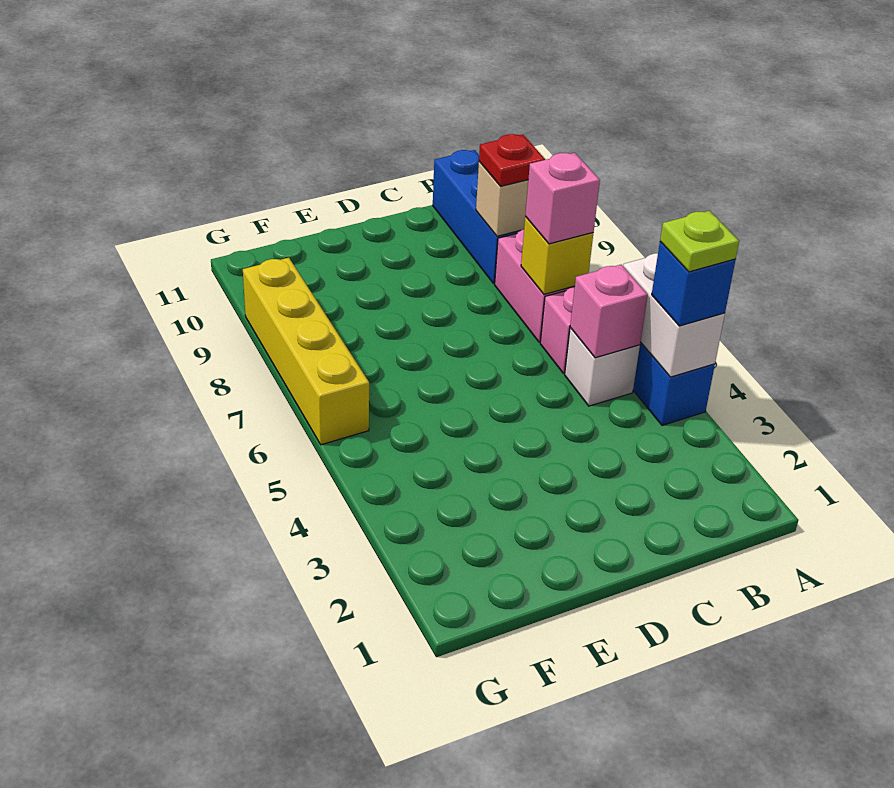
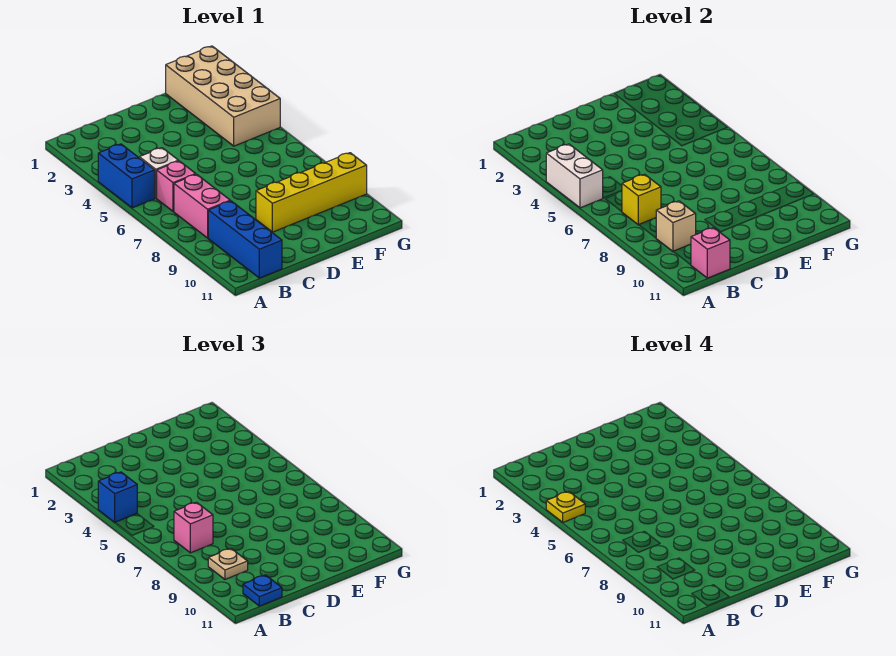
lime 1x1 plate [660,211,739,272] -> yellow 1x1 plate [546,492,585,522]
pink 1x1 brick [570,265,648,358] -> pink 1x1 brick moved to [691,228,730,278]
red 1x1 plate [479,134,545,186] -> tan 1x1 plate [208,549,248,579]
none -> blue 1x1 plate [243,575,282,606]
none -> tan 2x4 brick [166,46,280,146]
yellow 1x4 brick [243,258,369,445] -> yellow 1x4 brick turned to [256,153,367,232]

